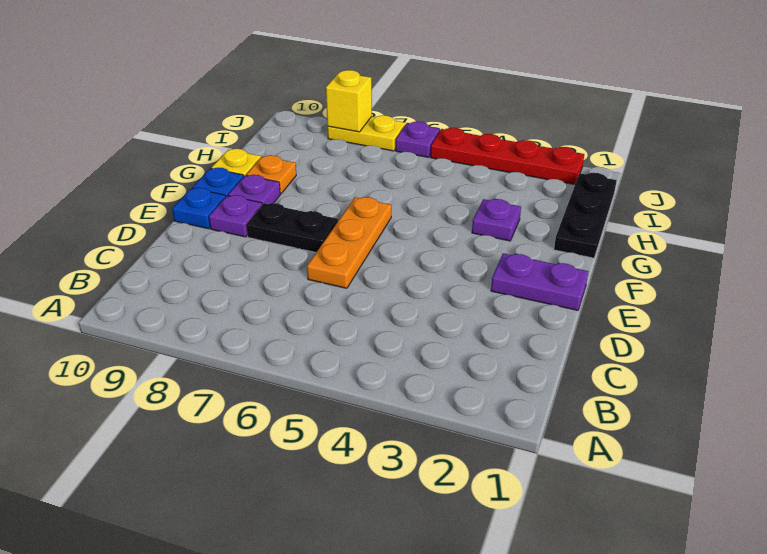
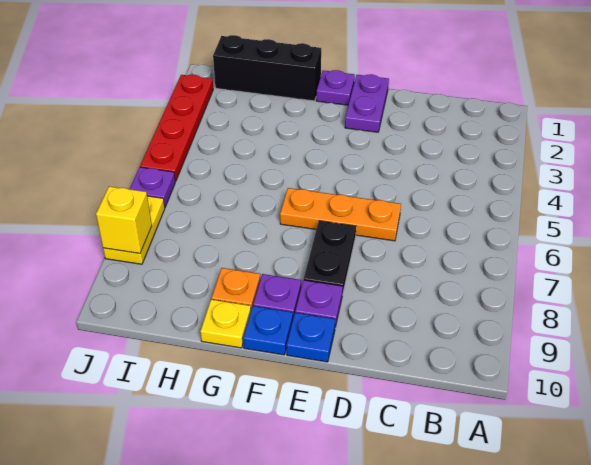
black 1x3 plate [554,173,617,258] -> black 1x3 brick [213,35,321,101]
purple 1x1 plate [472,199,521,241] -> purple 1x1 plate moved to [316,70,355,105]

